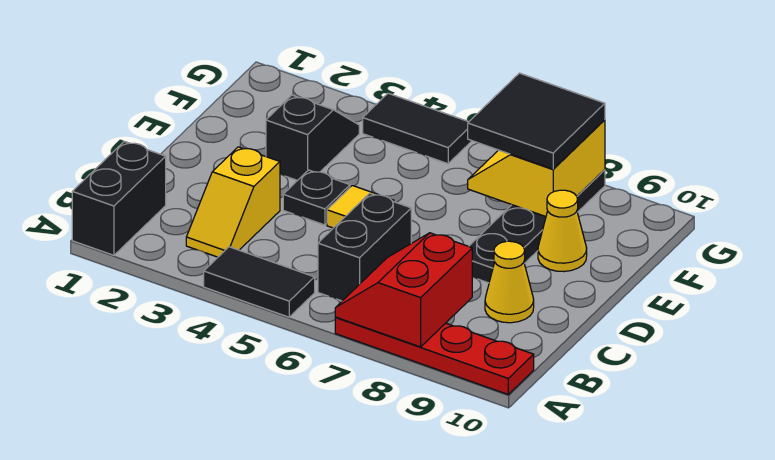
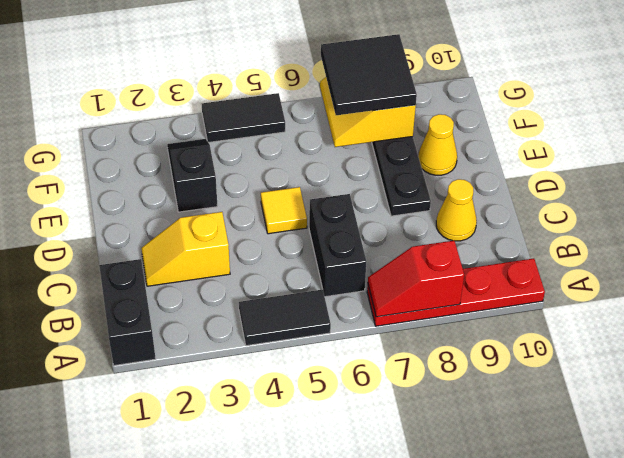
red 2x2 slope [335,233,472,347] -> red 1x2 slope [368,241,464,317]
yellow 1x2 slope [186,147,280,257] -> yellow 1x2 slope turned to [141,212,230,286]
black 1x1 plate [283,170,350,225] -> none

